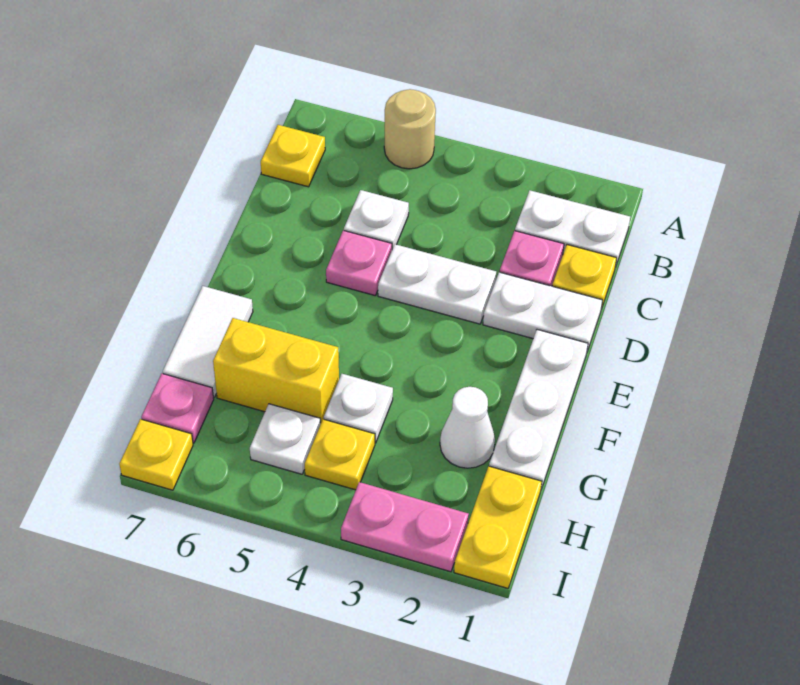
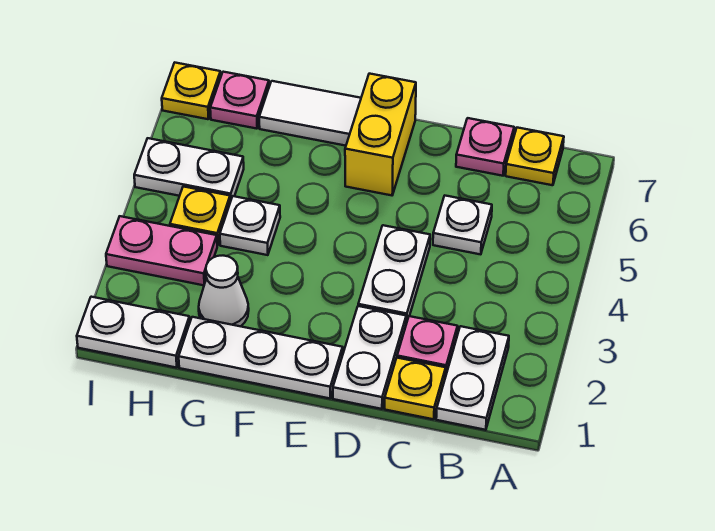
tan 1x1 round brick [384,89,436,169] -> none
pink 1x1 plate [326,230,392,296] -> pink 1x1 plate moved to [456,118,514,176]
yellow 1x2 brick [213,318,339,424] -> yellow 1x2 brick moved to [345,74,416,195]
yellow 1x2 plate [454,466,542,588] -> white 1x2 plate [77,297,190,368]
white 1x1 plate [250,404,320,474] -> white 1x2 plate [134,138,244,202]
pink 1x2 plate [341,482,469,572] -> pink 1x2 plate turned to [106,216,217,285]

